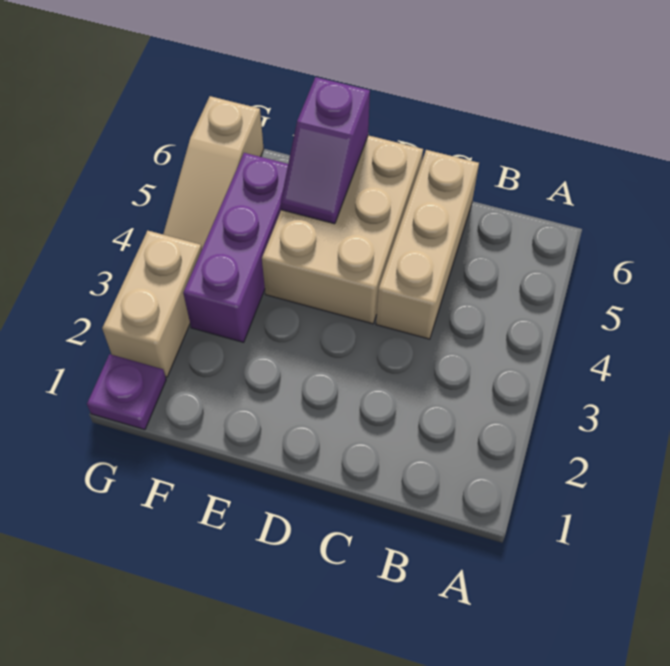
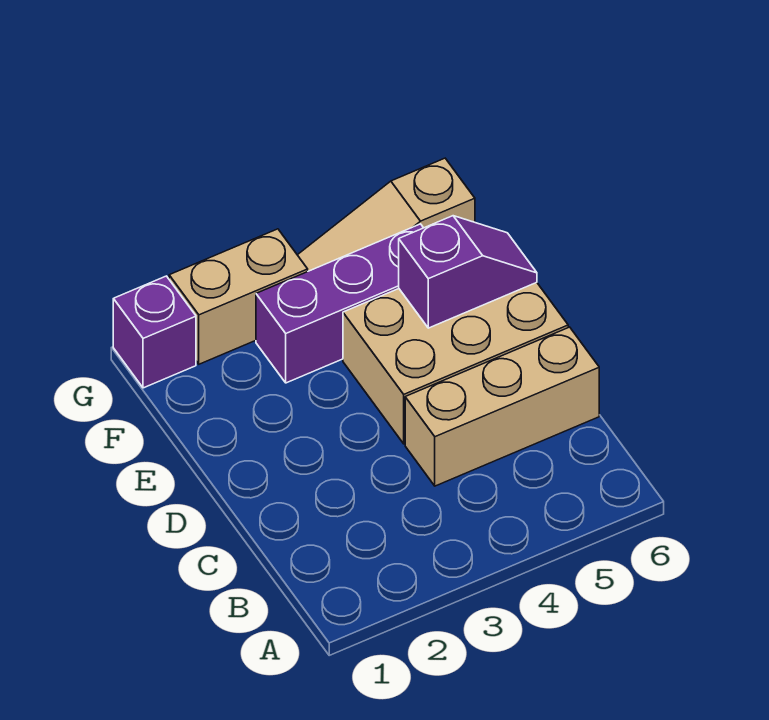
purple 1x2 slope [281,77,370,224] -> purple 1x2 slope turned to [399,216,537,328]
purple 1x1 plate [87,354,166,430] -> purple 1x1 brick [113,276,196,388]

